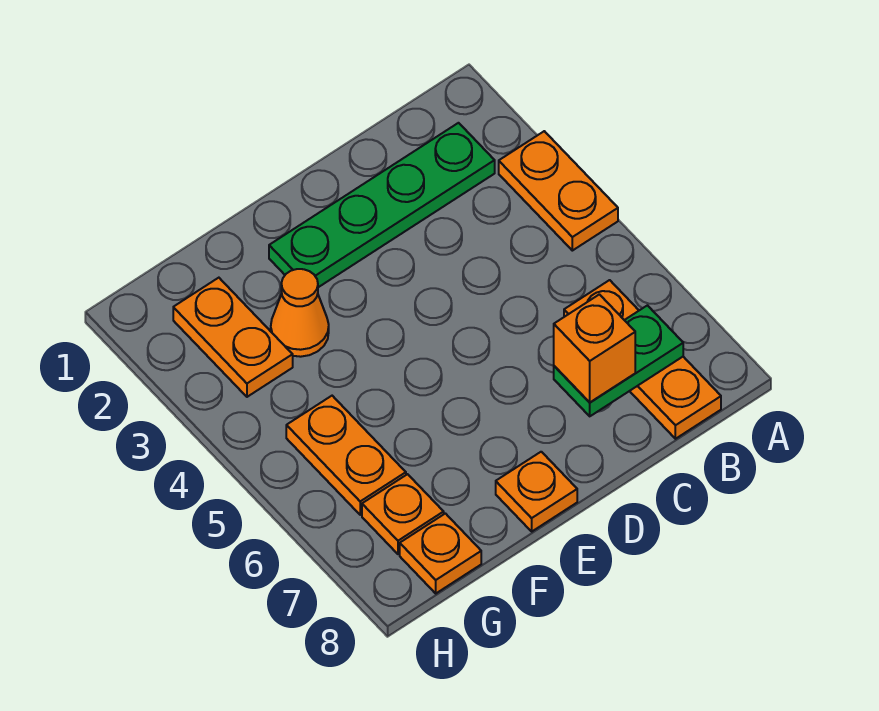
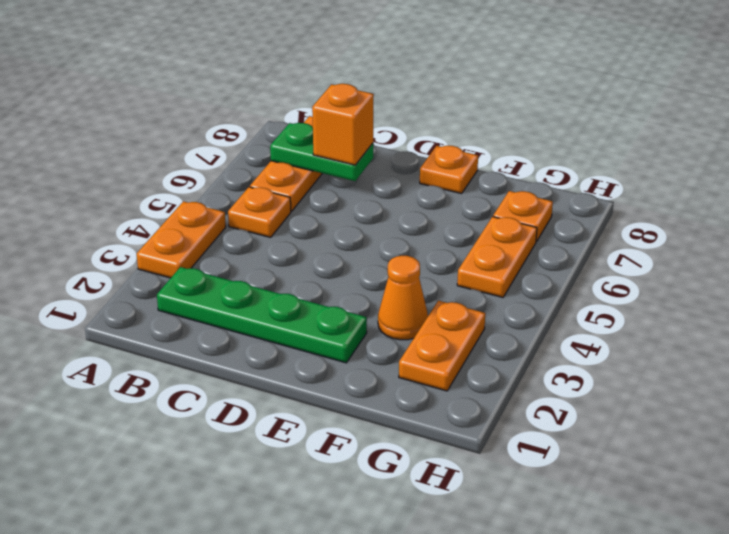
orange 1x1 plate [400,514,481,593] -> orange 1x1 plate moved to [228,187,291,237]

